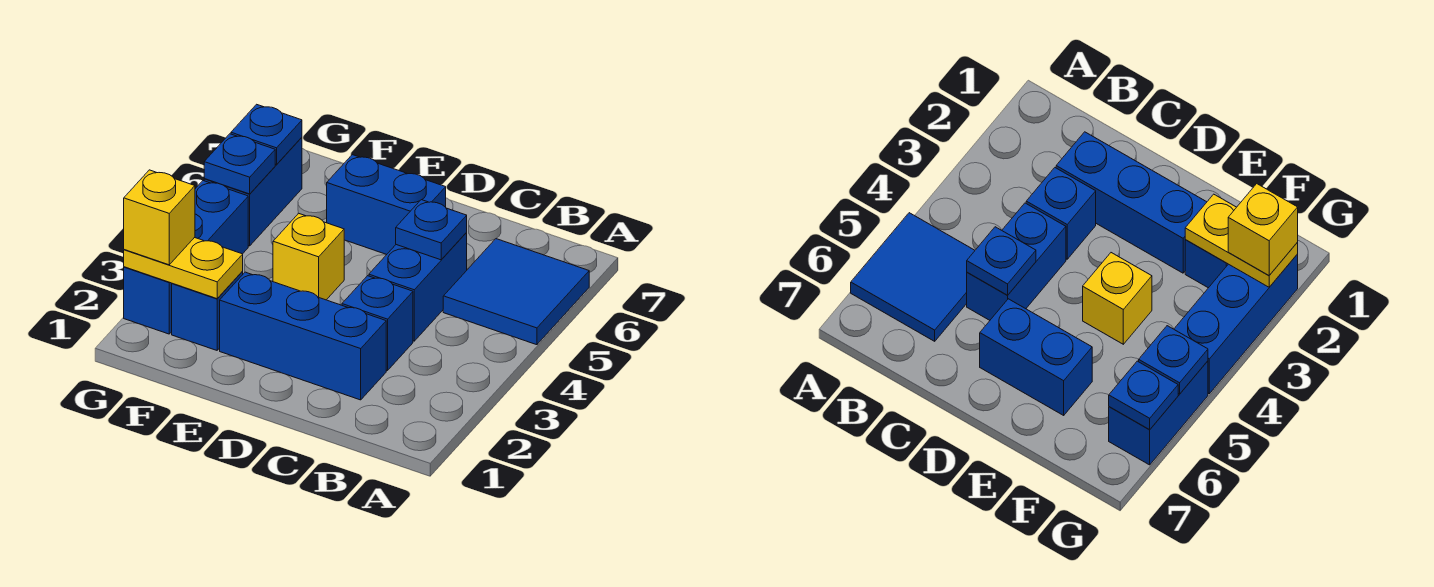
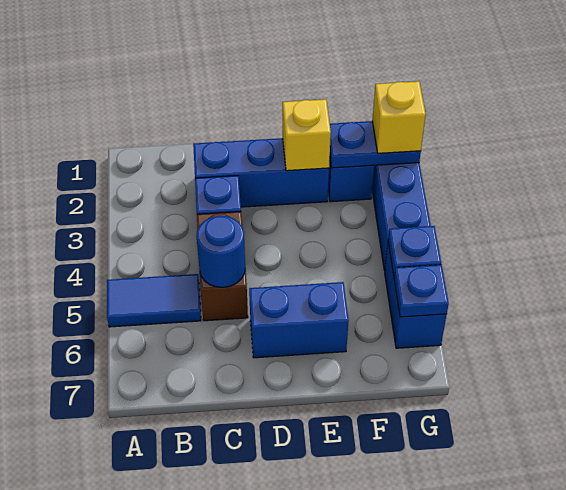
blue 2x2 tile [443,239,589,345] -> blue 1x2 tile [107,274,201,327]
blue 1x2 brick [369,233,467,341] -> brown 1x2 brick [197,212,248,321]
blue 1x1 plate [396,200,467,260] -> blue 1x1 round brick [197,216,245,287]
yellow 1x1 brick [273,213,344,300] -> yellow 1x1 brick moved to [283,99,331,171]
yellow 1x2 plate [124,237,243,299] -> blue 1x2 plate [330,121,421,168]

